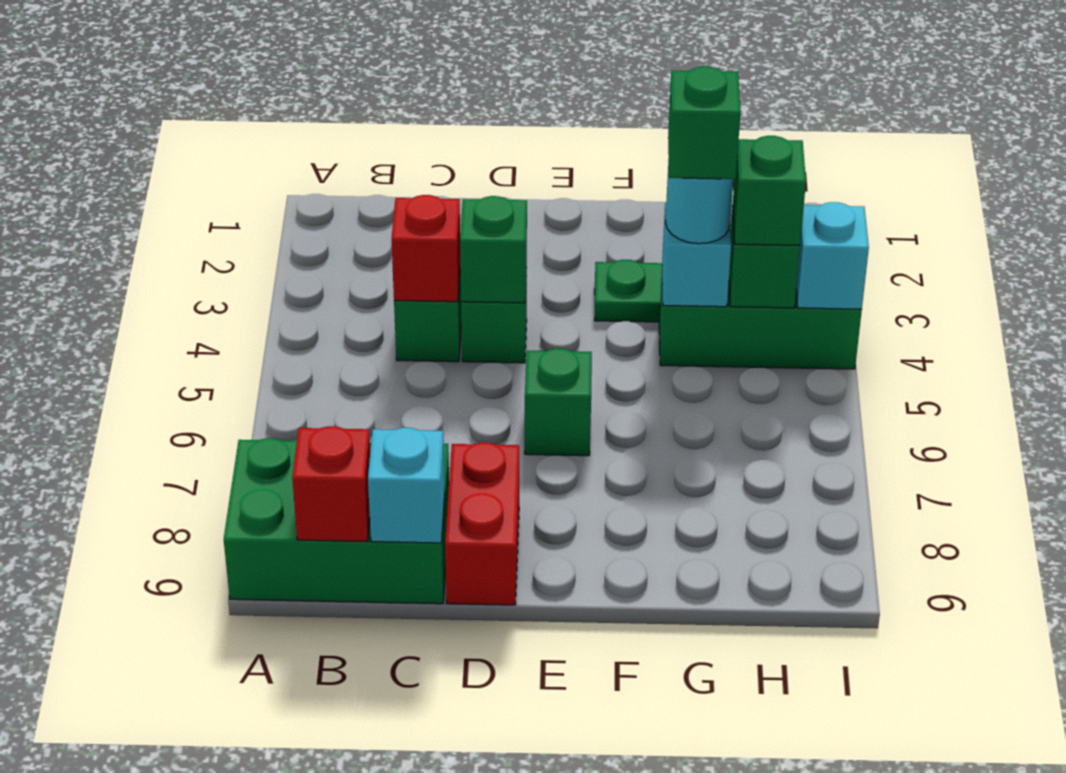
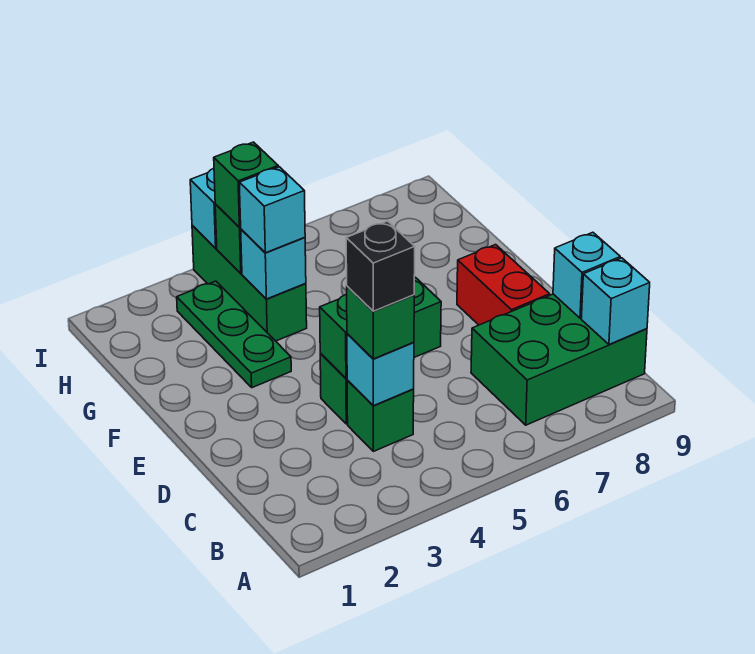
green 2x3 brick [224,438,449,604] -> green 2x3 brick turned to [471,294,647,425]
red 1x1 brick [292,426,370,542] -> cyan 1x1 brick [581,258,650,344]
red 1x1 brick [391,195,460,302] -> cyan 1x1 brick [347,334,414,406]
none -> black 1x1 brick [346,221,415,311]
red 1x2 brick [445,442,519,605] -> red 1x2 brick turned to [457,245,550,325]
cyan 1x1 round brick [665,159,733,244] -> cyan 1x1 brick [239,167,305,253]
green 1x1 brick [668,66,740,179] -> green 1x1 brick moved to [347,286,414,359]

